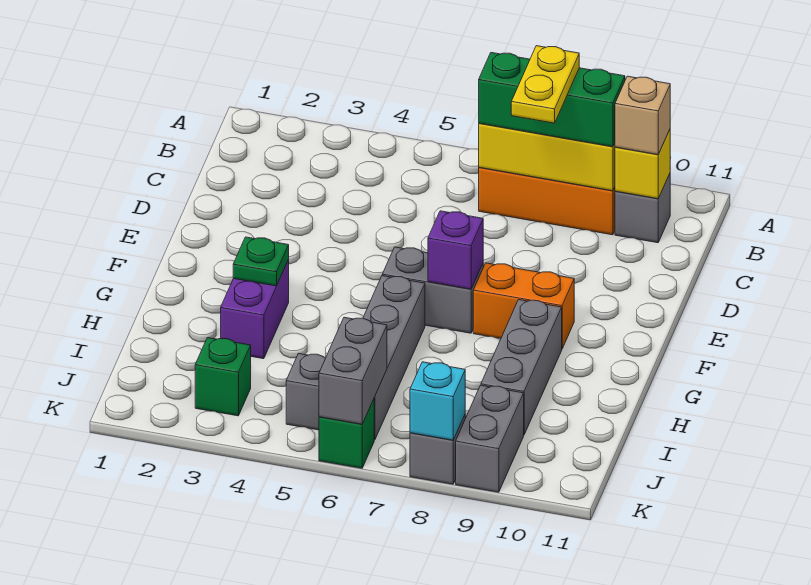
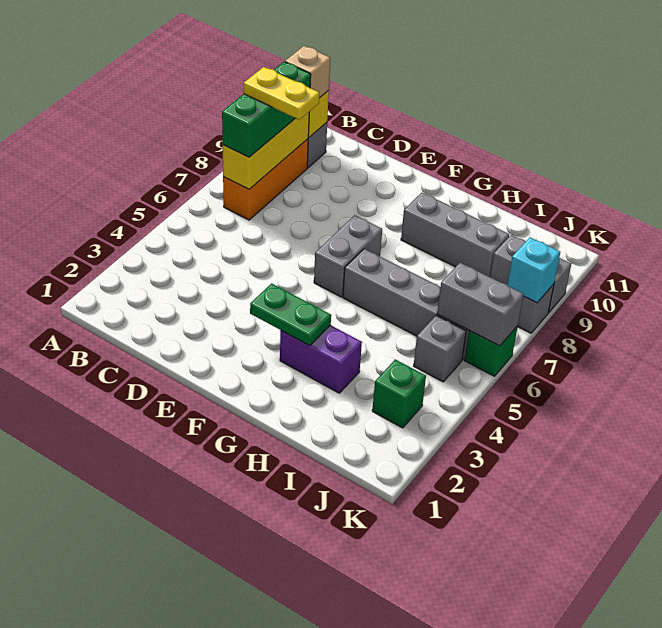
purple 1x1 brick [428,211,483,289] -> none
orange 1x2 brick [473,263,574,348] -> none
green 1x1 plate [233,237,289,286] -> green 1x2 plate [250,283,331,346]

